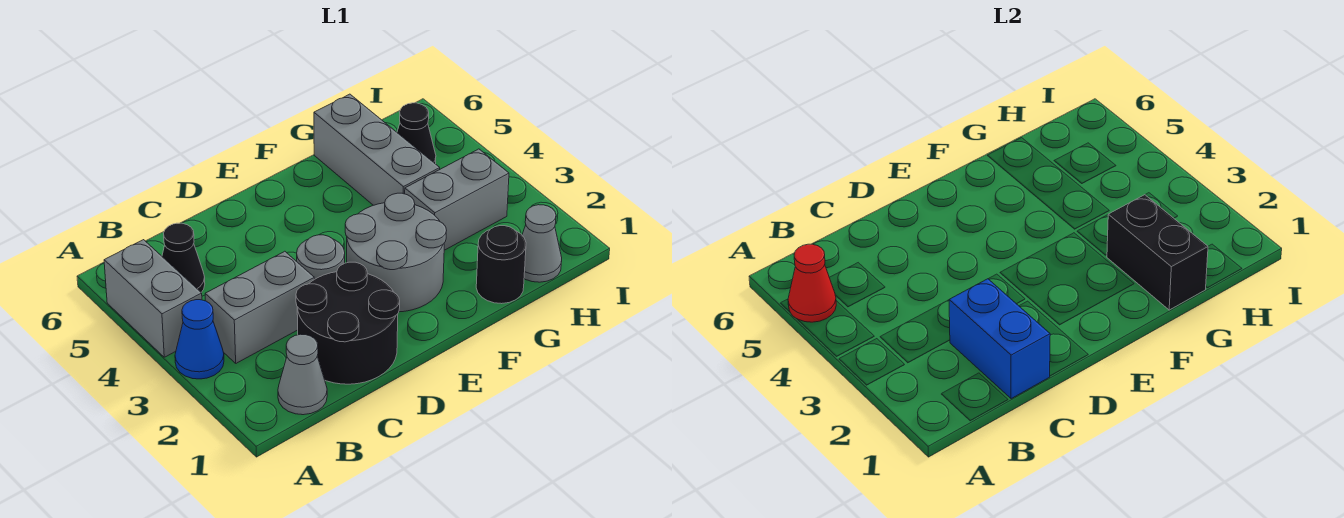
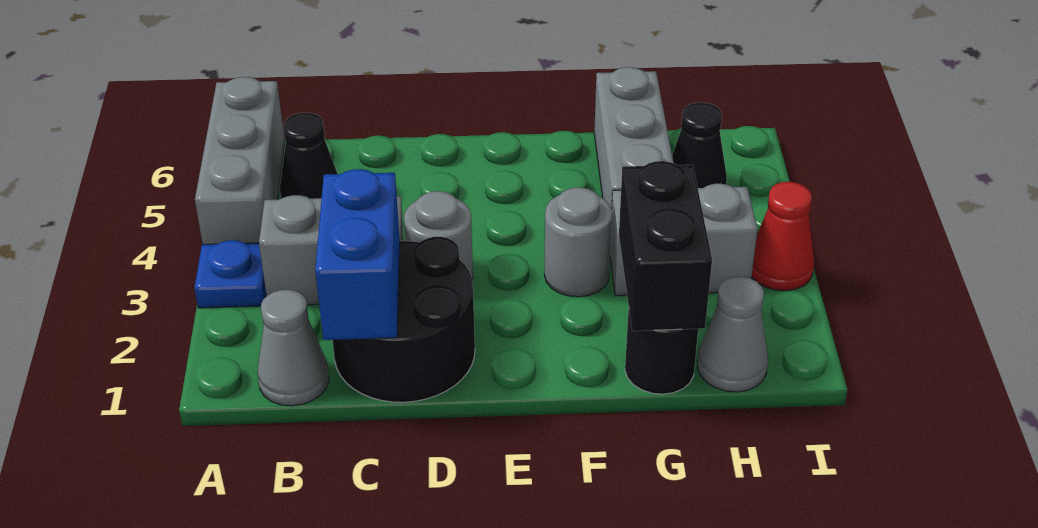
blue 1x1 cone [175,300,224,379] -> blue 1x1 plate [194,240,266,308]
grey 1x2 brick [104,240,202,357] -> grey 1x3 brick [195,77,285,244]
red 1x1 cone [788,244,836,322] -> red 1x1 cone moved to [752,182,814,291]
grey 2x2 round brick [345,193,447,312] -> grey 1x1 round brick [544,187,612,297]

